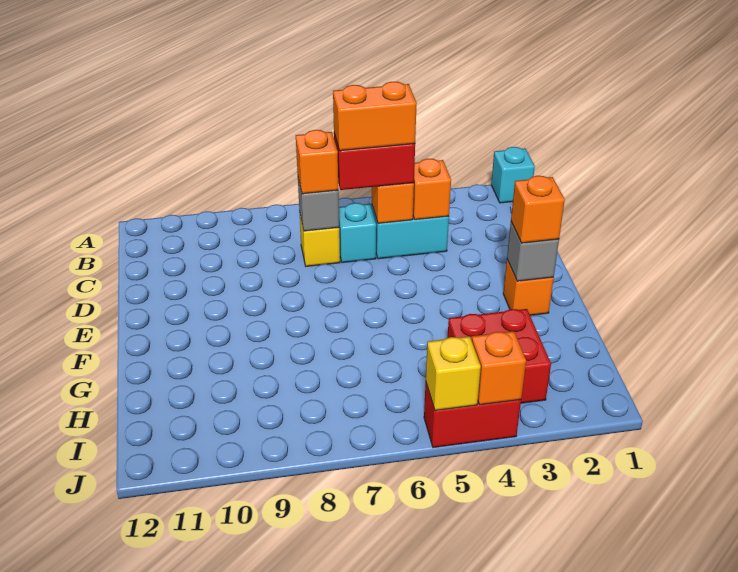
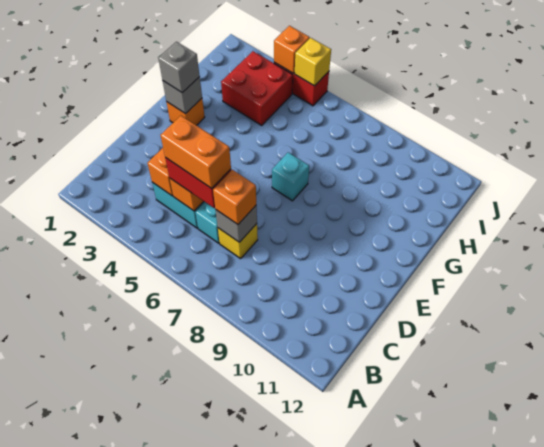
cyan 1x1 brick [491,147,535,203] -> cyan 1x1 brick moved to [272,152,309,201]
orange 1x1 brick [511,176,565,243] -> grey 1x1 brick [158,42,200,93]

